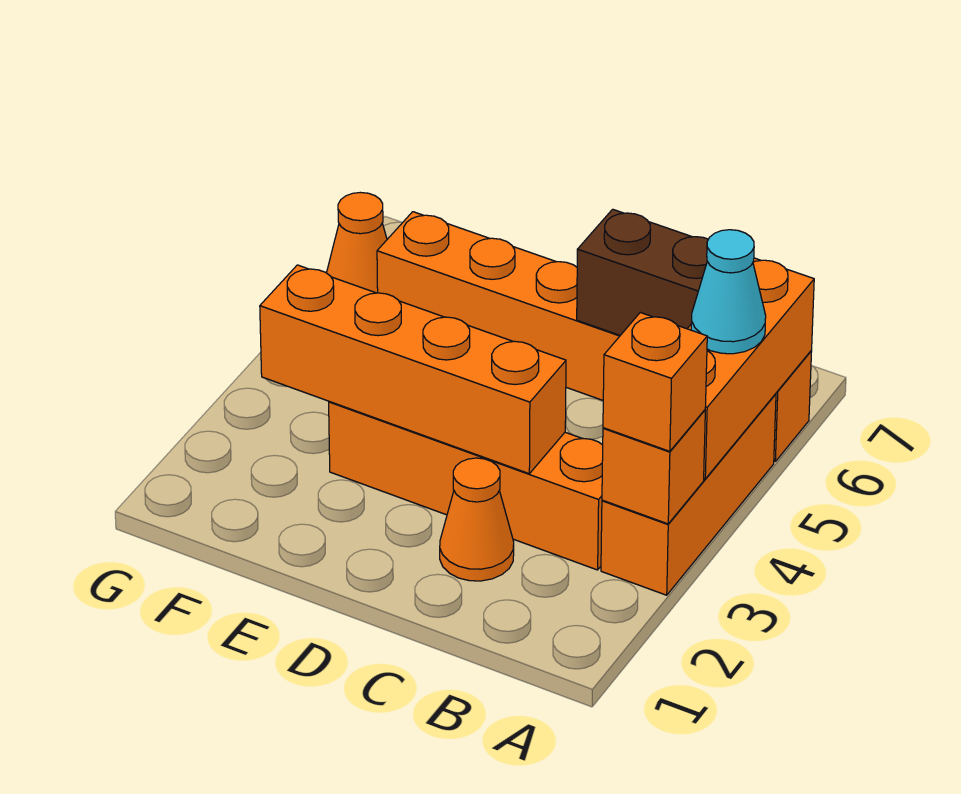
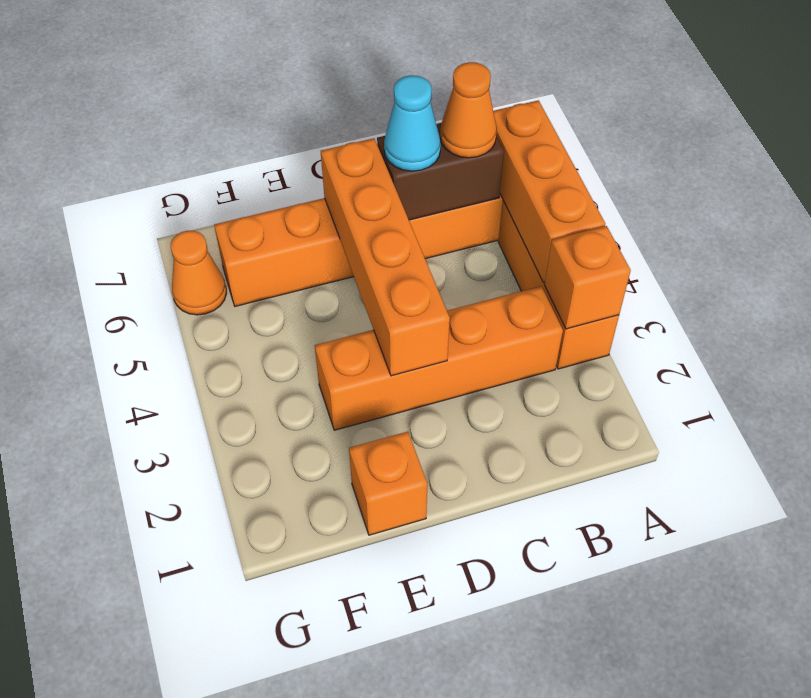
orange 1x1 brick [603,313,707,451] -> orange 1x1 brick moved to [349,432,427,535]
cyan 1x1 cone [691,230,766,354] -> cyan 1x1 cone moved to [384,75,441,171]
orange 1x1 cone [440,458,514,581] -> orange 1x1 cone moved to [440,62,497,158]
orange 1x4 brick [260,265,566,473] -> orange 1x4 brick turned to [321,138,450,376]

